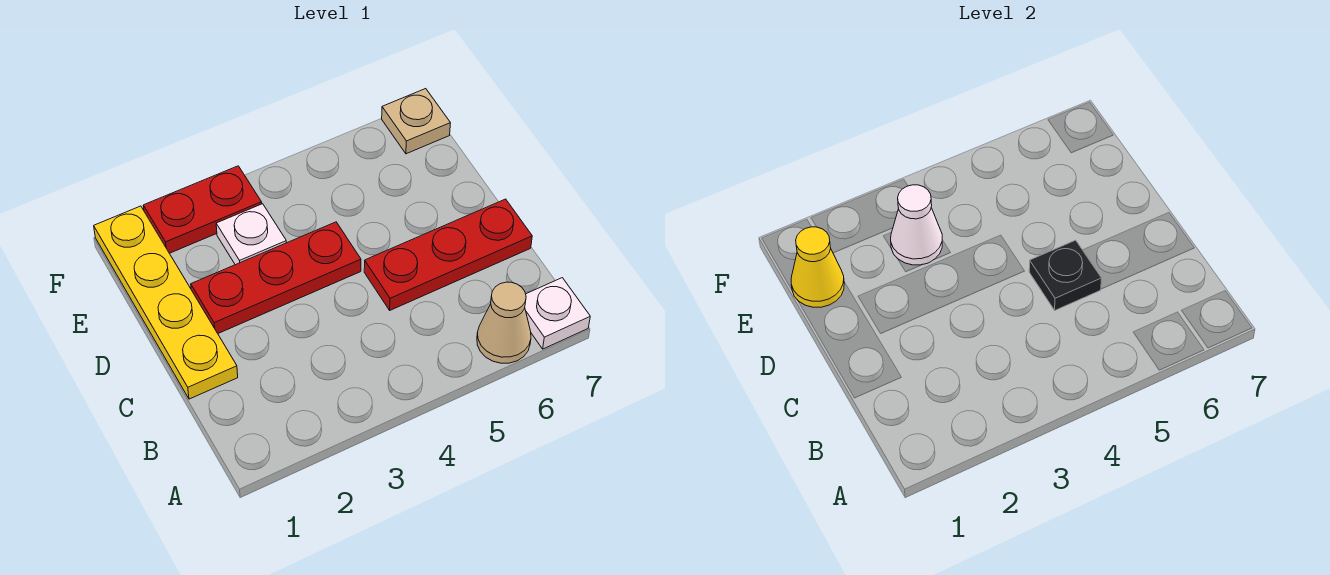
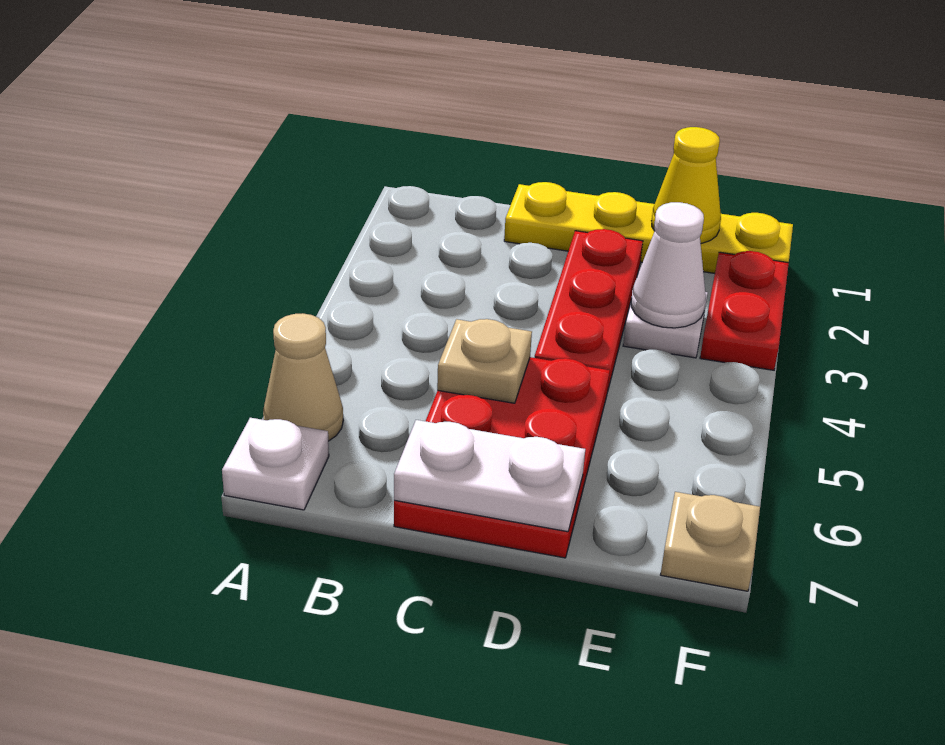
red 1x3 plate [364,199,532,310] -> red 2x3 plate [394,357,610,558]
black 1x1 plate [1029,240,1102,310] -> tan 1x1 plate [437,319,532,403]
none -> white 1x2 plate [394,420,585,532]

